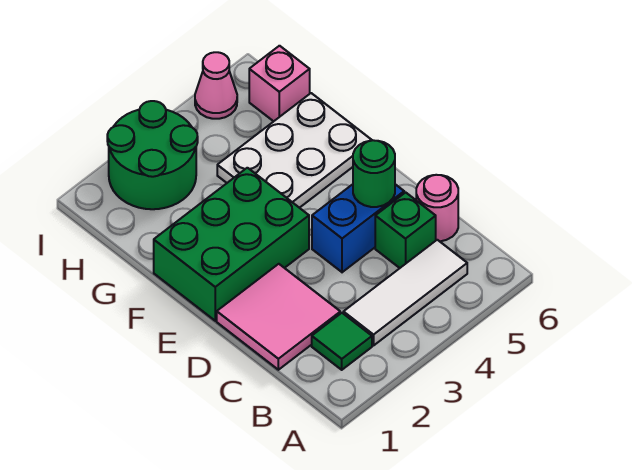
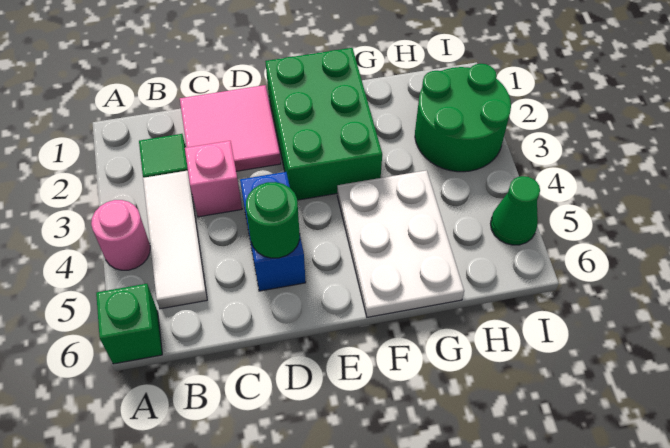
green 1x1 brick [375,192,436,268] -> green 1x1 brick moved to [96,284,162,364]
pink 1x1 round brick [416,175,458,241] -> pink 1x1 round brick moved to [91,200,150,270]
pink 1x1 brick [249,46,310,121] -> pink 1x1 brick moved to [185,141,242,217]
pink 1x1 cone [195,52,237,119] -> green 1x1 cone [491,176,540,245]

